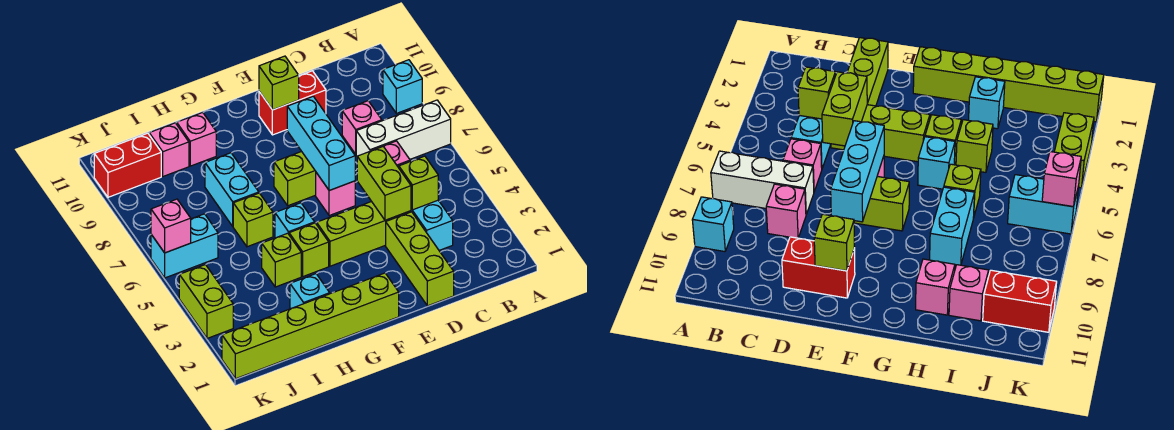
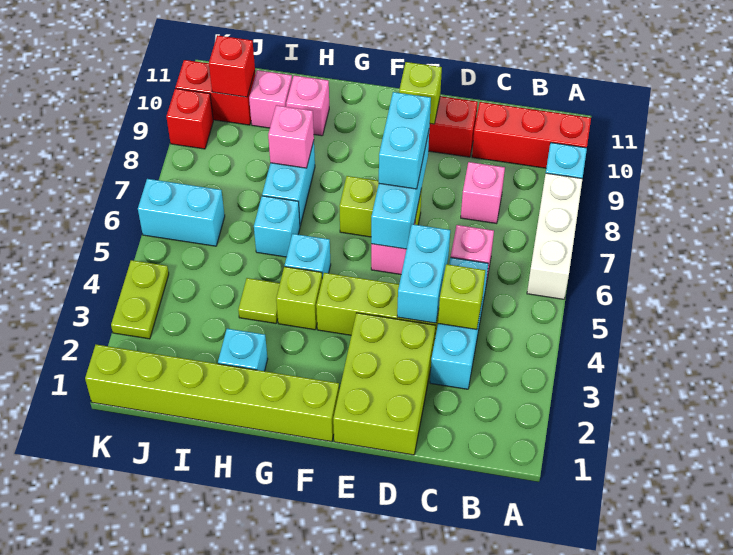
white 1x3 brick [356,100,451,159] -> white 1x3 brick turned to [527,173,582,299]
none -> red 1x3 brick [472,102,591,168]
lime 1x3 brick [386,212,454,306] -> lime 2x3 brick [333,313,436,455]
lime 1x2 brick [357,146,411,220] -> cyan 1x2 brick [397,224,450,323]
none -> cyan 1x2 brick [379,92,431,189]
lime 1x1 brick [262,233,301,287] -> lime 1x1 tile [238,278,280,323]
lime 1x1 brick [233,193,273,247] -> cyan 1x1 brick [254,196,300,257]
none -> red 1x1 brick [209,35,255,97]
lime 1x2 brick [179,265,233,338] -> lime 1x2 plate [111,260,169,339]
pink 1x1 brick [151,199,191,253] -> pink 1x1 brick moved to [268,105,314,168]
none -> red 1x1 brick [166,89,213,149]

